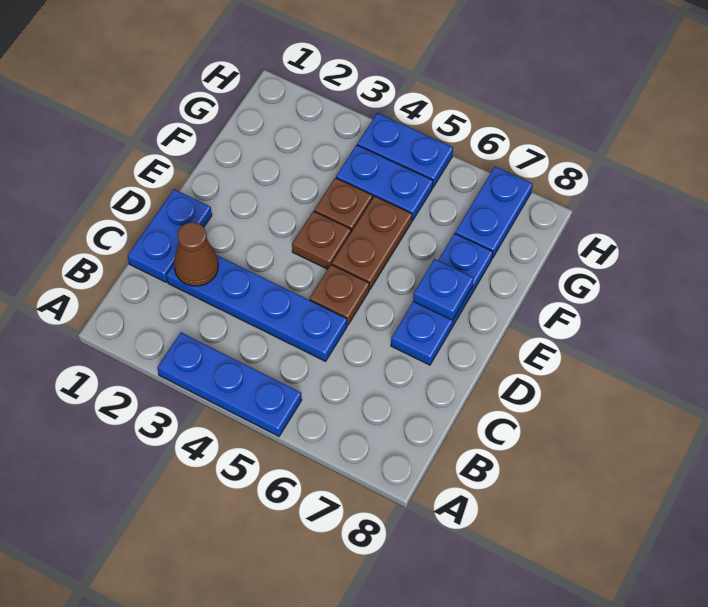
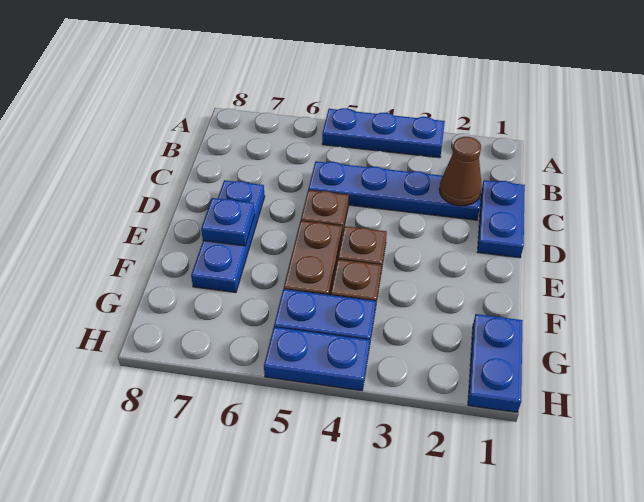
blue 1x2 plate [455,167,533,258] -> blue 1x2 plate moved to [468,314,523,413]

